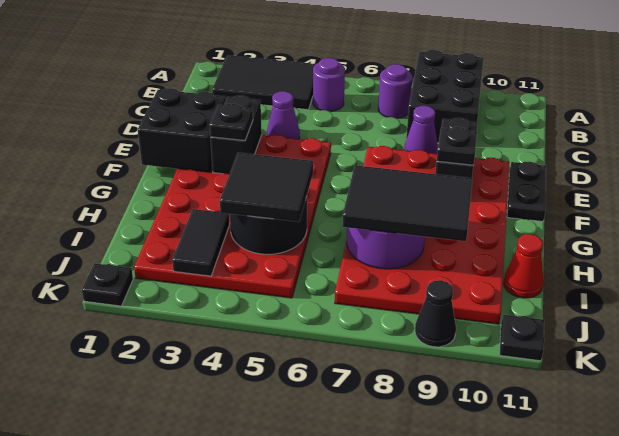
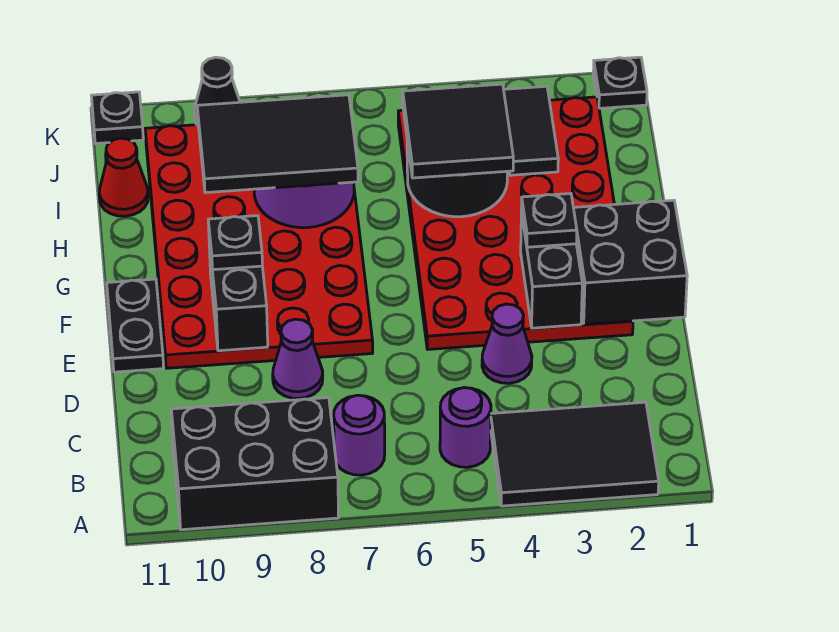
black 2x3 brick [406,50,484,143] -> black 2x3 brick turned to [171,398,339,530]

